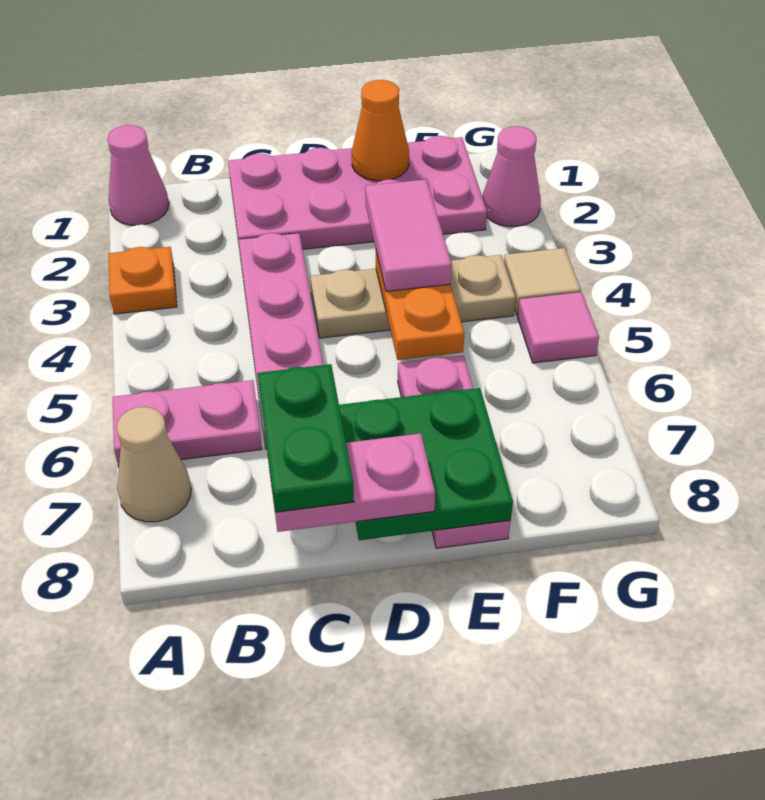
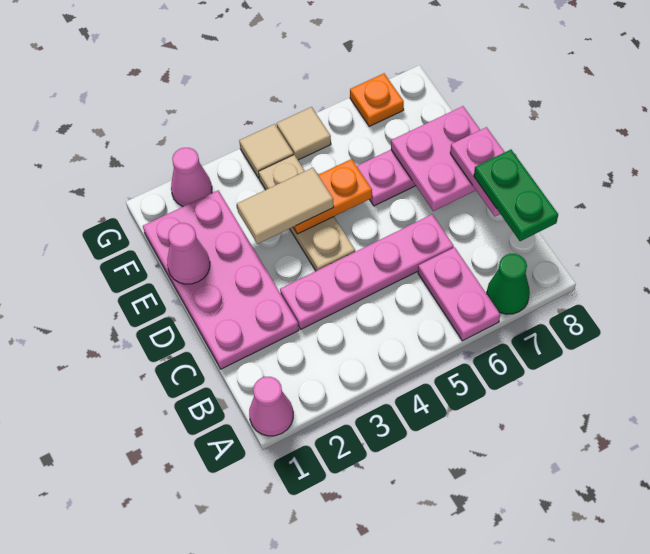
orange 1x1 plate [108,247,177,314] -> orange 1x1 plate moved to [350,73,404,126]
tan 1x1 cone [117,407,191,522] -> green 1x1 cone [487,254,530,314]
green 1x2 plate [258,364,354,512] -> green 1x2 plate turned to [474,150,558,241]
green 2x2 plate [339,388,513,540] -> pink 2x2 plate [391,106,480,211]
orange 1x1 cone [352,80,409,181] -> pink 1x1 cone [167,223,210,284]
pink 1x2 tile [365,179,452,291] -> tan 1x2 tile [237,168,334,244]
pink 1x1 tile [518,292,599,363] -> tan 1x1 tile [277,107,331,160]

